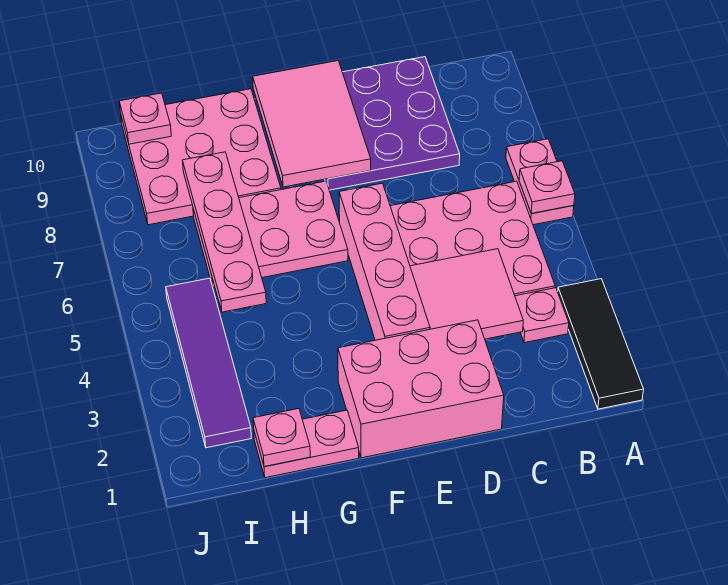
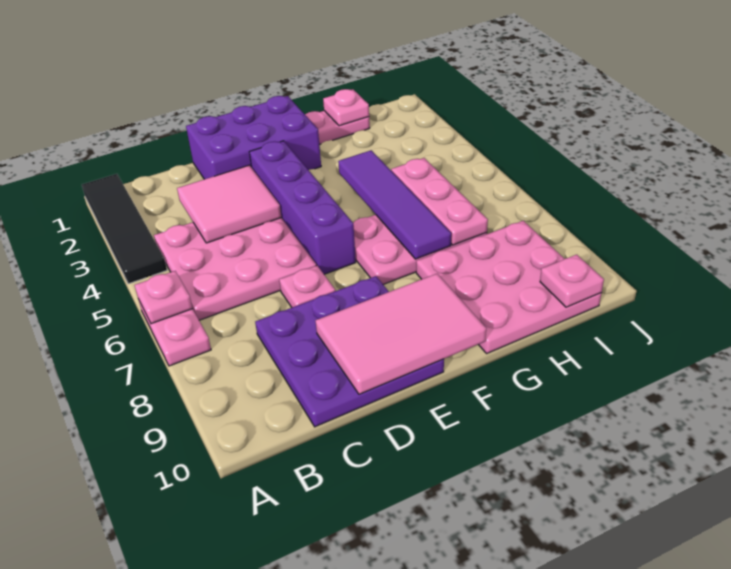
black 1x3 tile [558,279,644,409] -> black 1x4 tile [82,174,167,284]
pink 1x1 plate [515,288,569,343] -> pink 1x1 plate moved to [279,266,335,307]
pink 2x3 brick [338,320,504,458] -> purple 2x3 brick [186,96,321,179]
pink 1x4 brick [339,183,430,340] -> purple 1x4 brick [249,141,356,274]
pink 2x3 tile [253,61,371,187] -> pink 2x3 tile turned to [316,274,486,394]
pink 1x4 plate [182,152,266,312] -> pink 1x3 plate [391,158,488,245]
purple 1x4 tile [166,278,251,448] -> purple 1x4 tile moved to [338,150,451,259]

